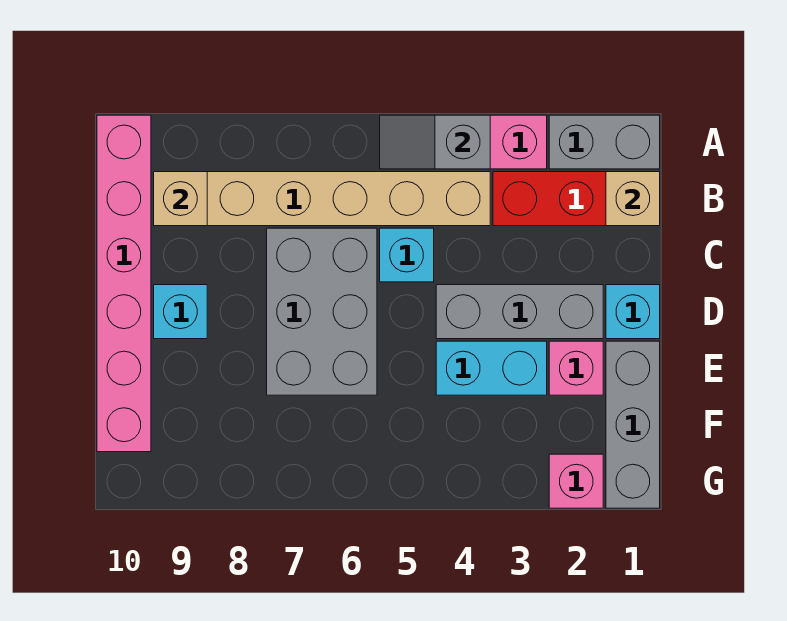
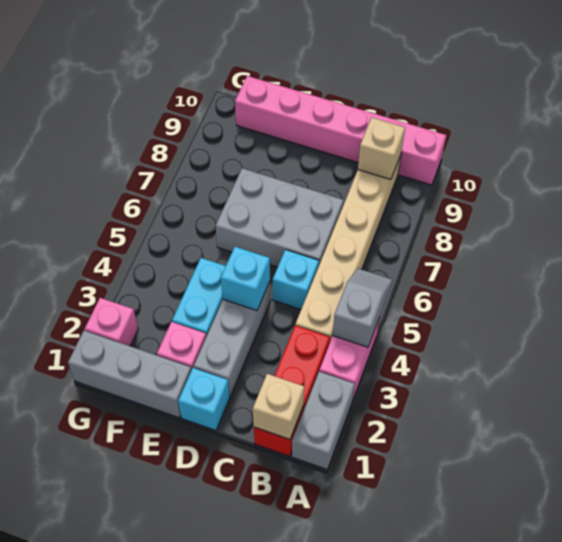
cyan 1x1 brick [154,285,207,339] -> cyan 1x1 brick moved to [221,247,270,310]

